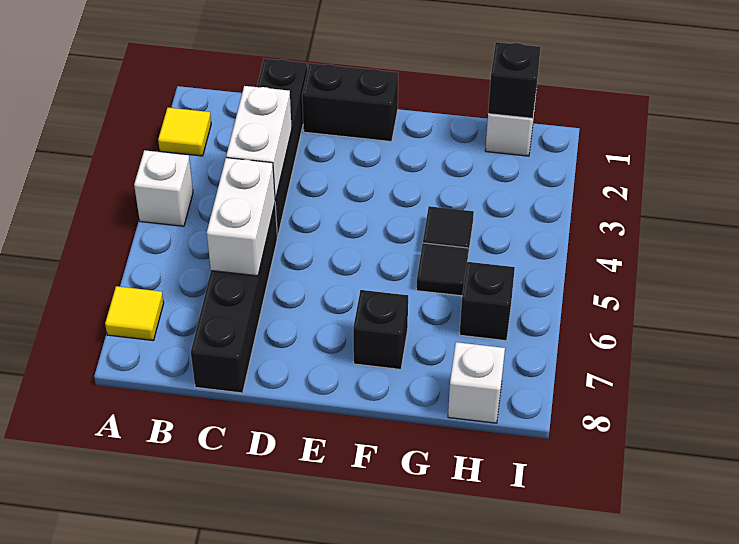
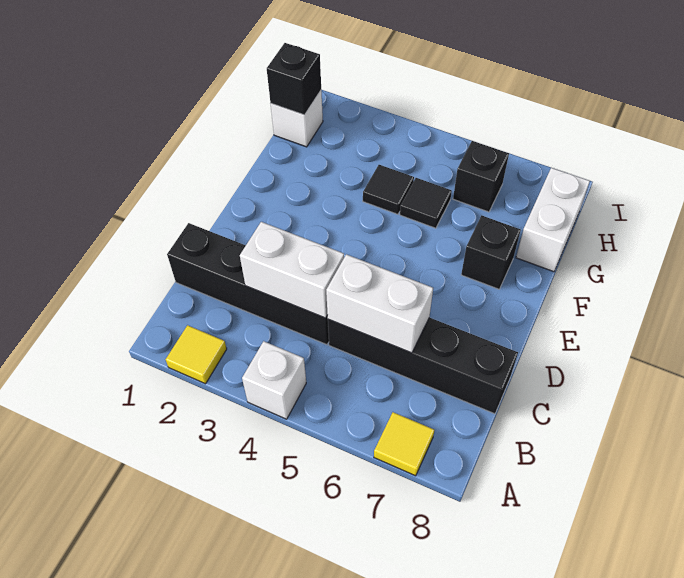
black 1x2 brick [302,63,398,142] -> none
white 1x1 brick [448,342,505,423] -> white 1x2 brick [516,168,590,272]

